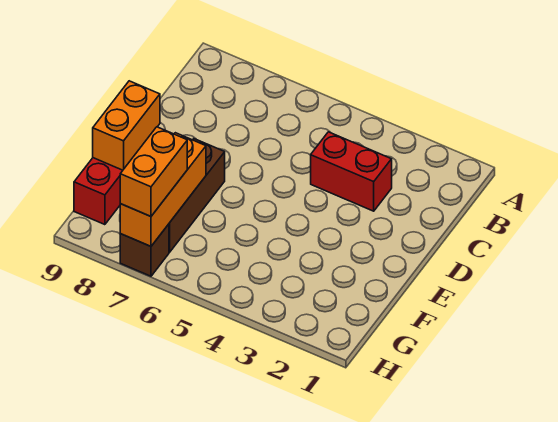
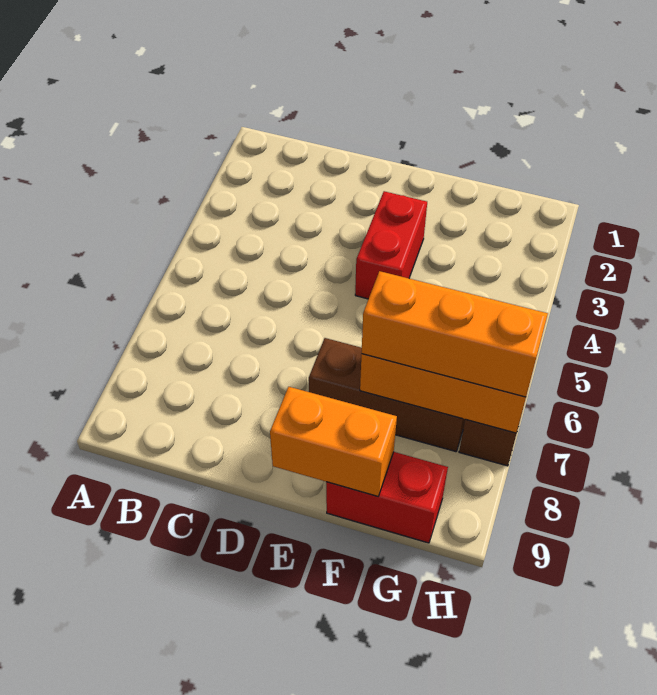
red 1x2 brick [311,132,392,211] -> red 1x2 brick moved to [355,191,427,299]
orange 1x2 brick [120,127,187,216] -> orange 1x3 brick [362,271,548,397]

